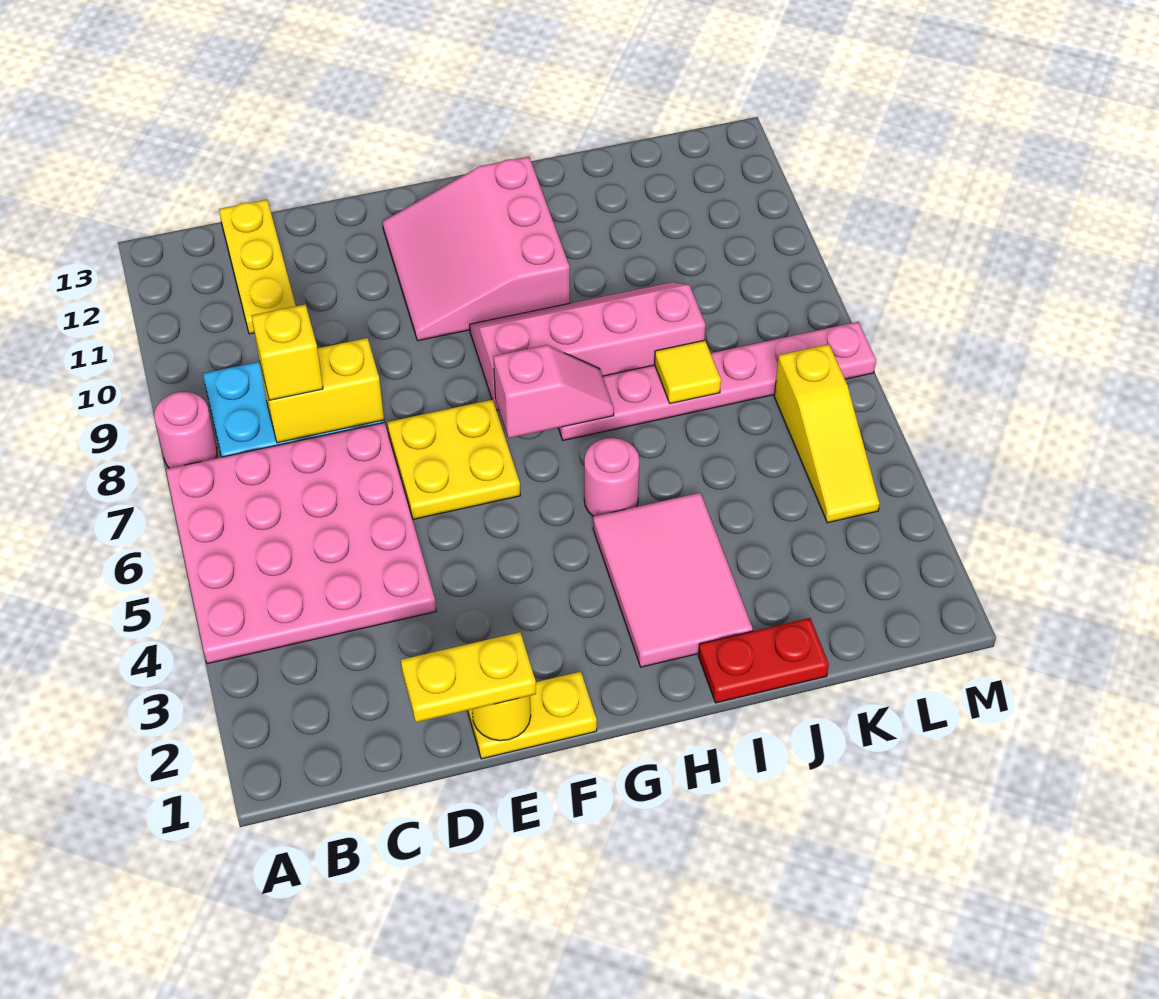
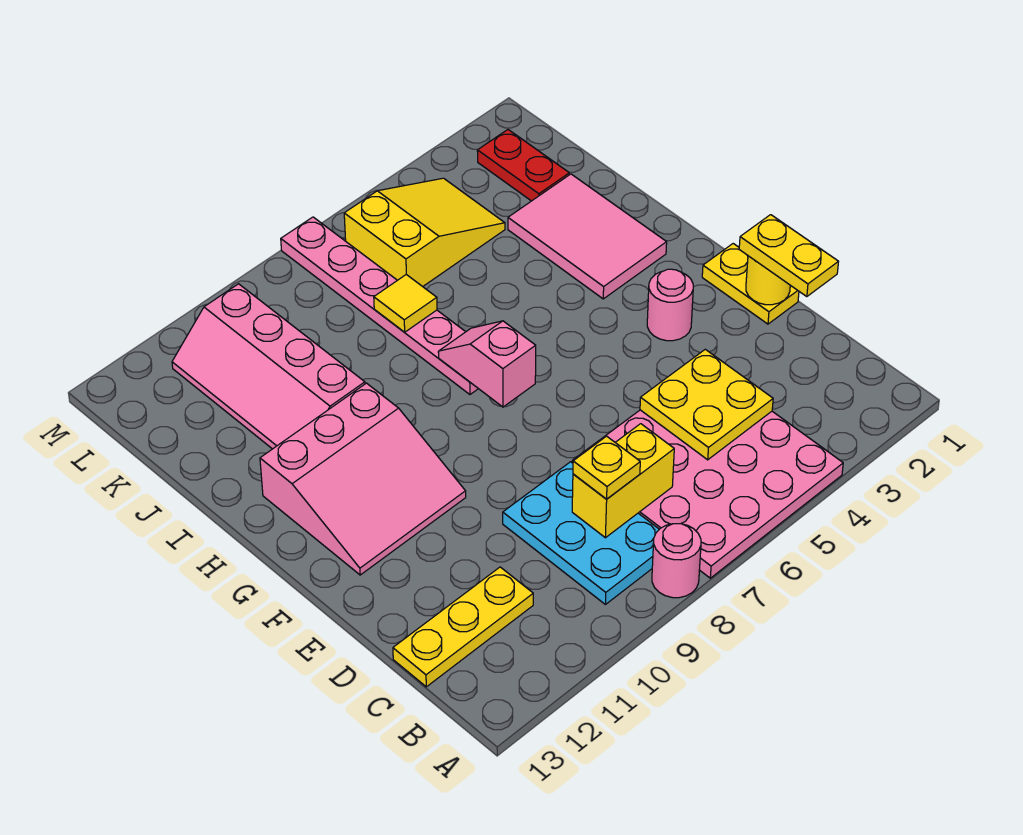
yellow 1x2 brick [260,338,384,443] -> yellow 1x2 brick turned to [572,424,674,538]
yellow 1x1 brick [252,304,323,400] -> yellow 1x1 plate [573,436,640,499]
yellow 2x2 plate [387,400,520,519] -> yellow 2x2 plate moved to [640,349,773,460]
pink 2x4 slope [470,282,705,410] -> pink 2x4 slope moved to [172,284,365,449]
pink 2x3 tile [593,493,753,667] -> pink 2x3 tile turned to [508,174,667,299]
pink 1x1 round brick [584,438,640,516] -> pink 1x1 round brick moved to [647,269,693,341]
red 1x2 plate [698,618,829,703] -> red 1x2 plate moved to [477,130,569,201]
yellow 1x3 slope [774,344,880,523] -> yellow 2x3 slope [344,178,505,287]

